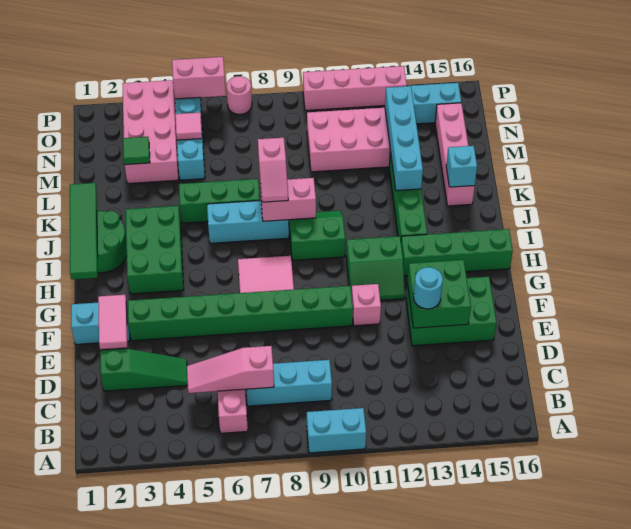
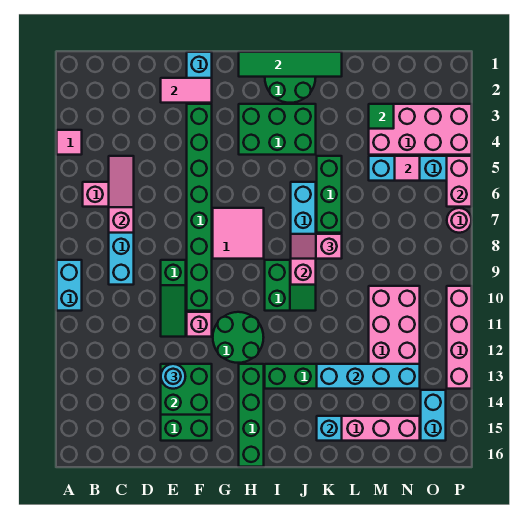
none -> pink 1x1 tile [57,130,82,155]
green 1x3 slope [100,349,188,391] -> green 1x3 slope moved to [161,260,186,337]
green 2x2 slope [346,236,405,300] -> green 2x2 round brick [213,312,264,363]

